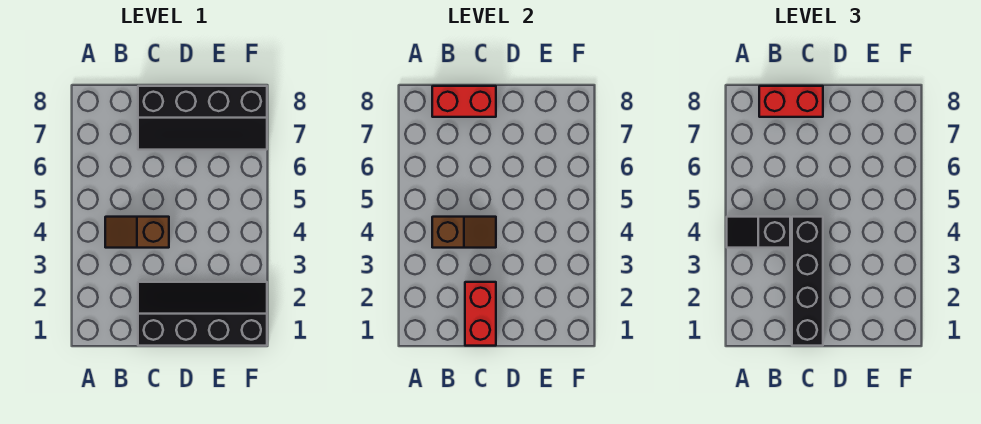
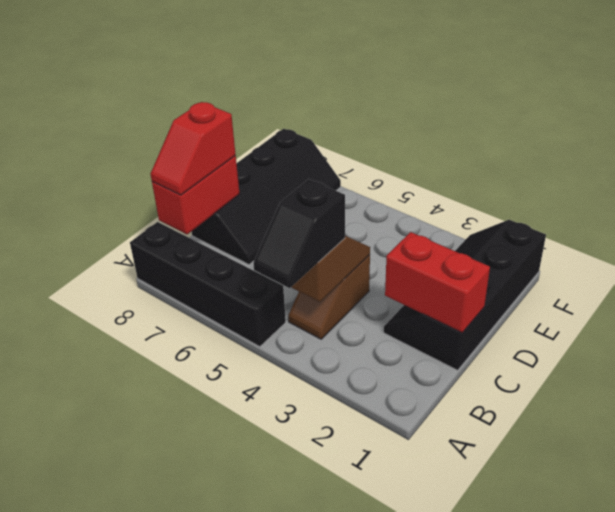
red 1x2 brick [759,86,823,117] -> red 1x2 slope [150,102,236,195]
black 1x4 brick [792,217,823,346] -> black 1x4 brick moved to [130,222,286,347]

